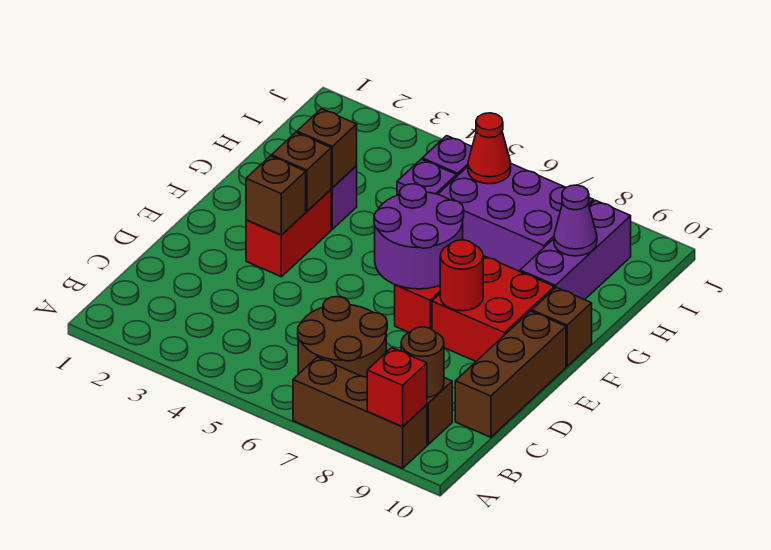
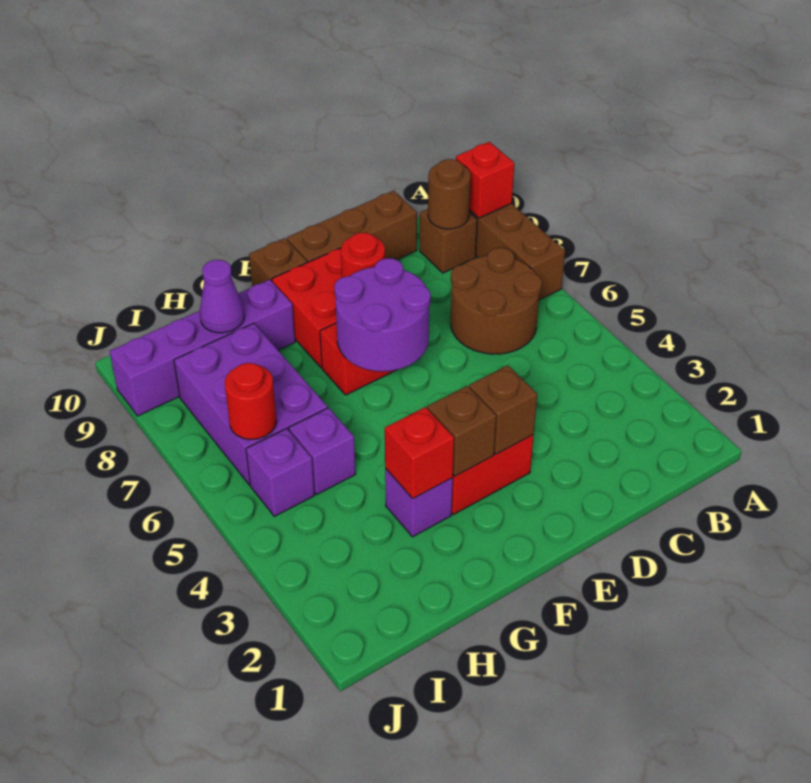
brown 1x1 brick [297,109,357,187] -> red 1x1 brick [385,407,454,499]
purple 1x3 brick [520,200,631,300] -> purple 1x4 brick [110,280,295,416]
red 1x1 cone [468,113,511,184] -> red 1x1 round brick [225,363,277,439]

